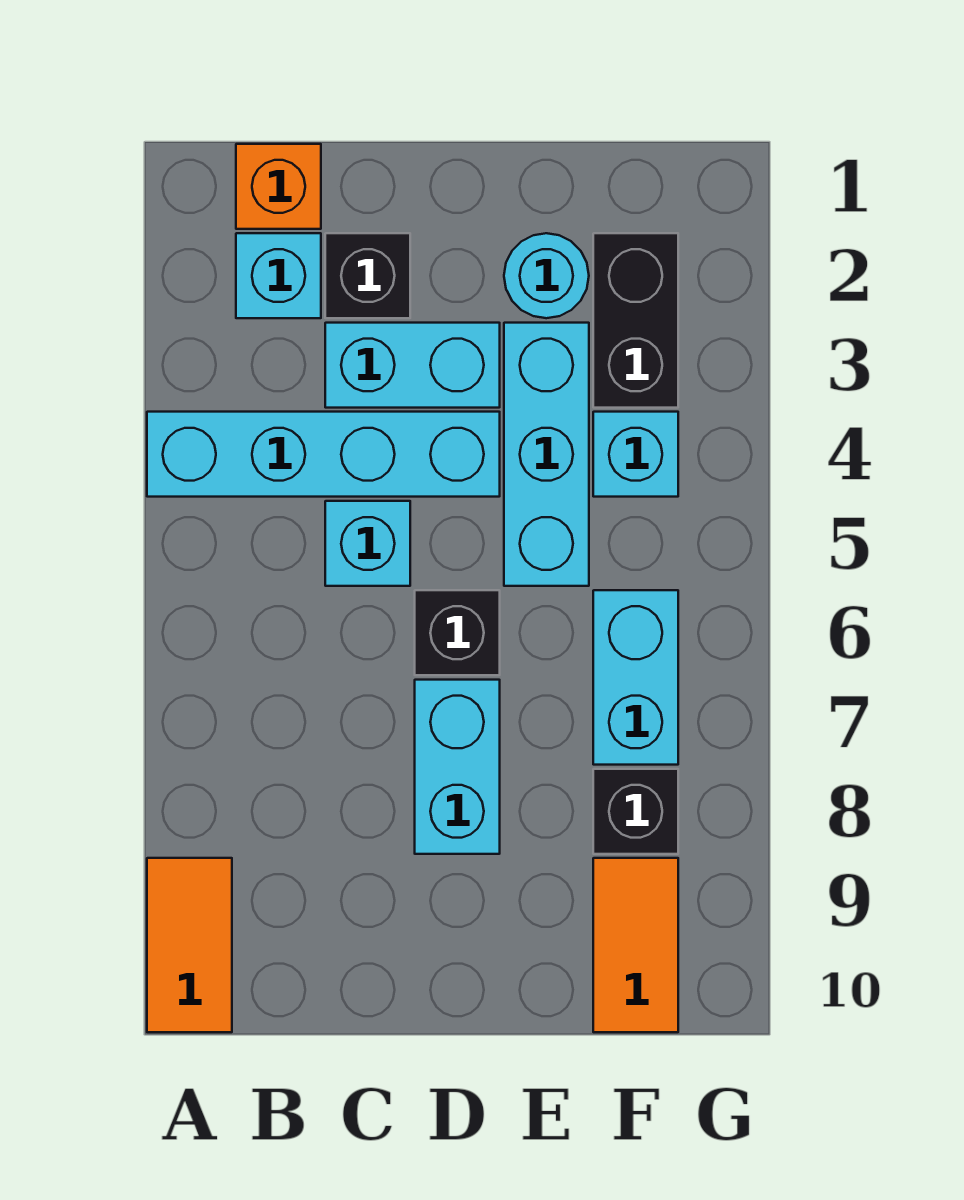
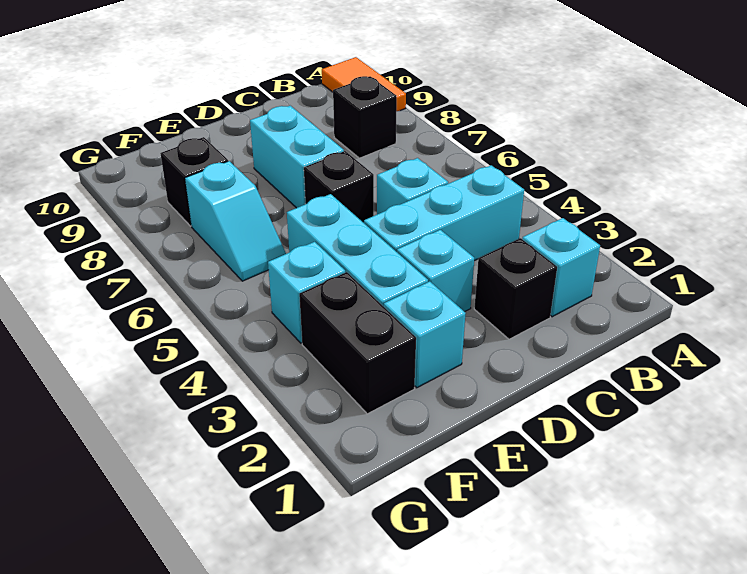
cyan 1x4 brick [147,412,500,497] -> cyan 1x3 brick [364,165,524,261]
orange 1x1 brick [236,144,321,229] -> none
none -> black 1x1 brick [333,76,397,158]
cyan 1x2 brick [325,323,500,408] -> cyan 1x1 brick [397,230,474,312]
cyan 1x1 round brick [504,233,589,318] -> cyan 1x1 brick [384,281,466,388]
cyan 1x2 brick [593,590,678,765] -> cyan 1x2 slope [185,161,286,281]
orange 1x2 tile [593,858,678,1032] -> none

